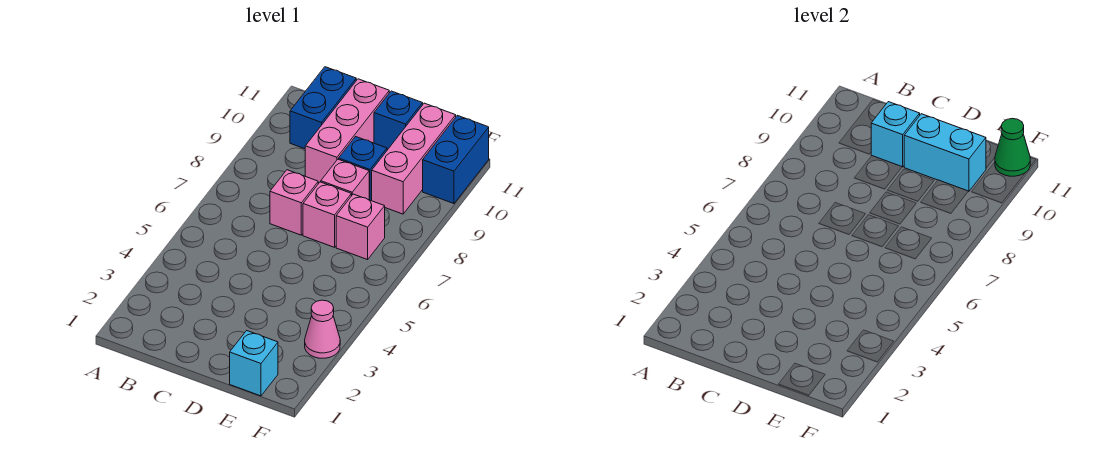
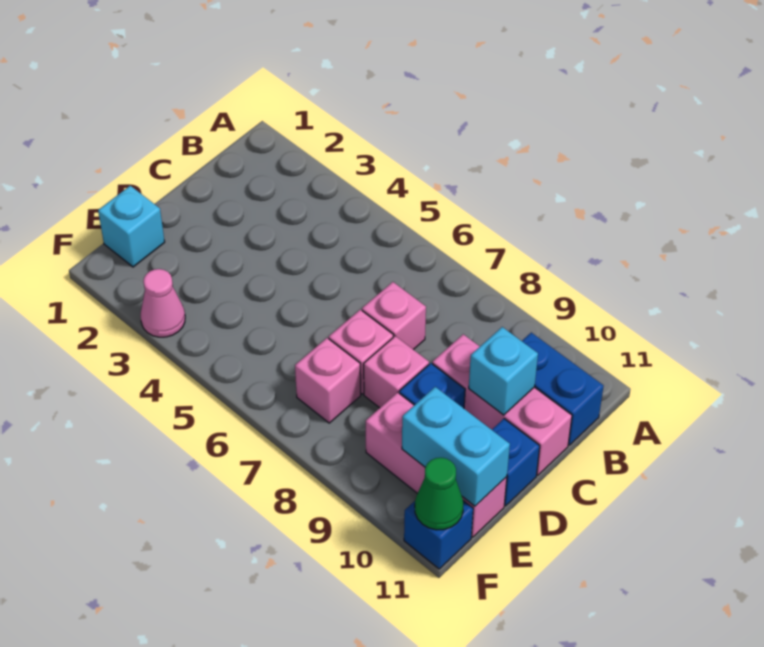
cyan 1x2 brick [904,114,986,191] -> cyan 1x2 brick turned to [402,387,510,506]
blue 1x2 brick [423,115,489,204] -> blue 1x1 brick [404,501,473,569]

